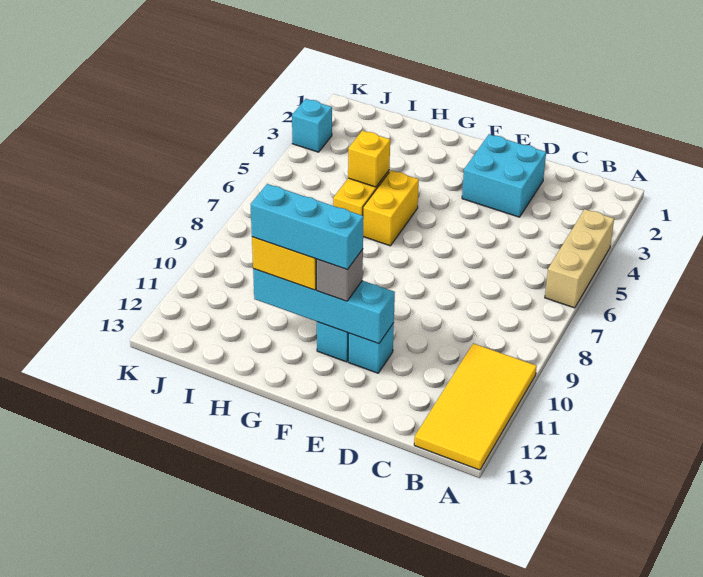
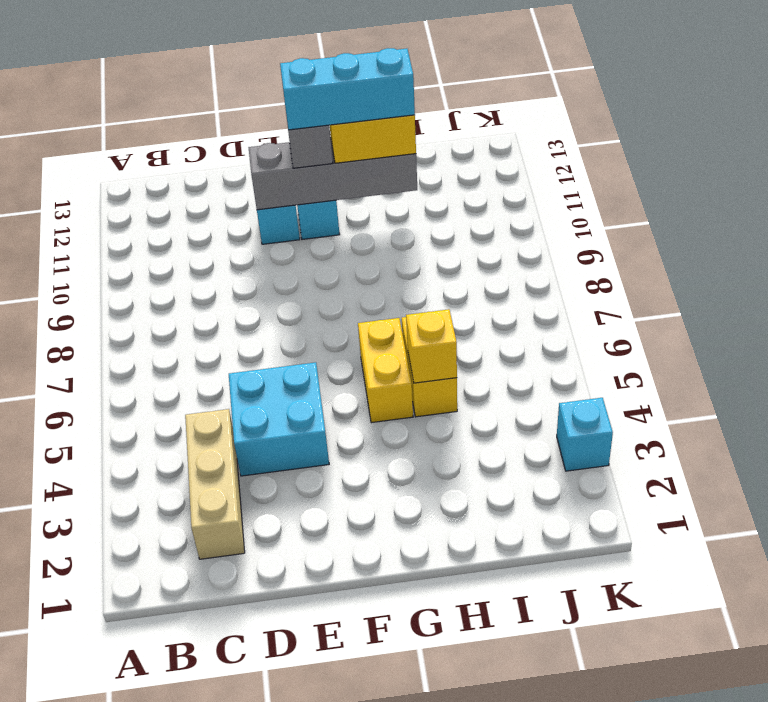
tan 1x3 brick [545,209,614,308] -> tan 1x3 brick moved to [185,409,245,559]
yellow 2x4 tile [414,343,537,470] -> none
cyan 2x2 brick [462,134,546,217] -> cyan 2x2 brick moved to [229,362,329,476]
cyan 1x4 brick [253,269,395,344] -> grey 1x4 brick [249,142,417,210]

